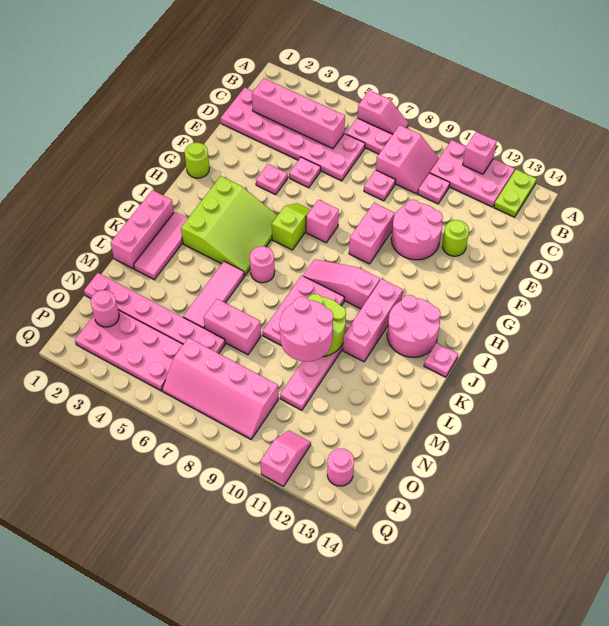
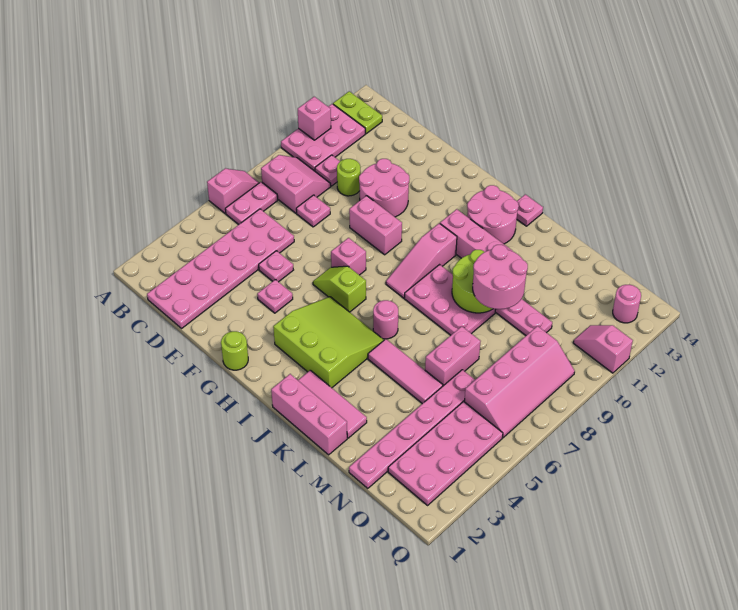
pink 1x4 brick [252,78,345,149] -> none
lime 1x1 round brick [443,220,469,256] -> lime 1x1 round brick moved to [337,159,361,196]
pink 1x1 round brick [91,290,119,327] -> none

